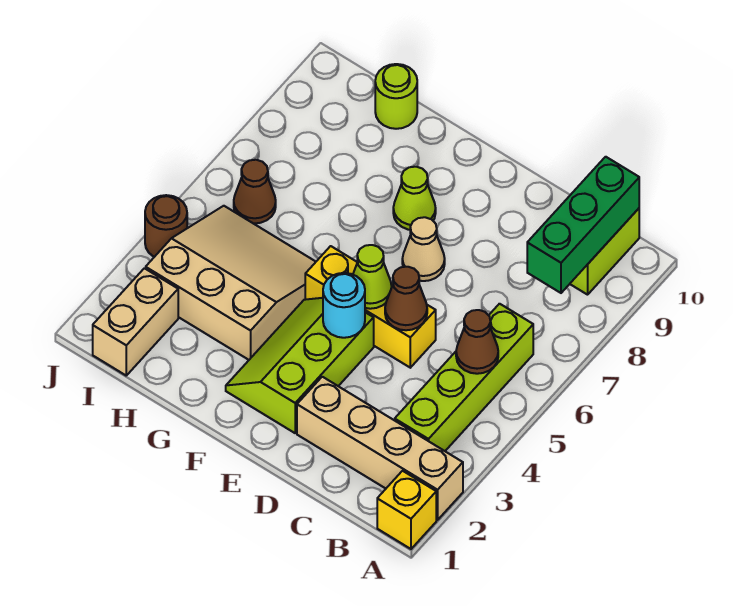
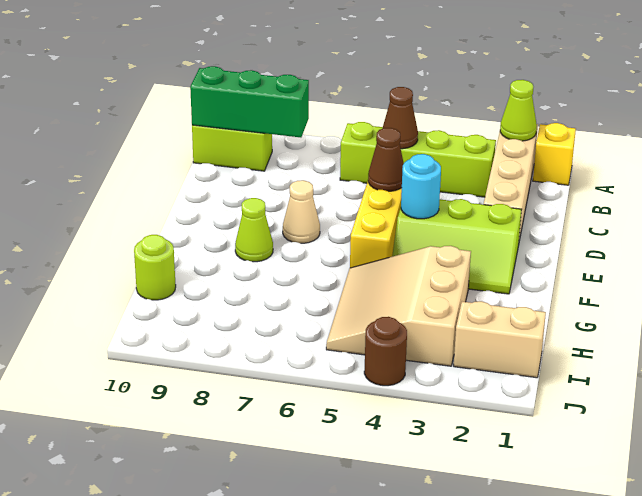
lime 1x1 cone [353,245,392,309] -> lime 1x1 cone moved to [500,80,537,141]
brown 1x1 cone [234,160,276,224] -> none

